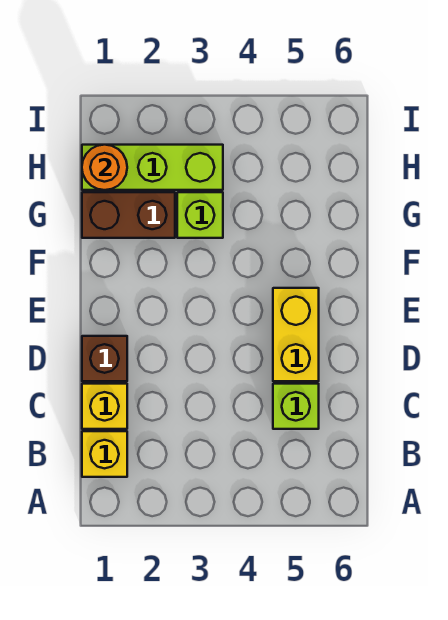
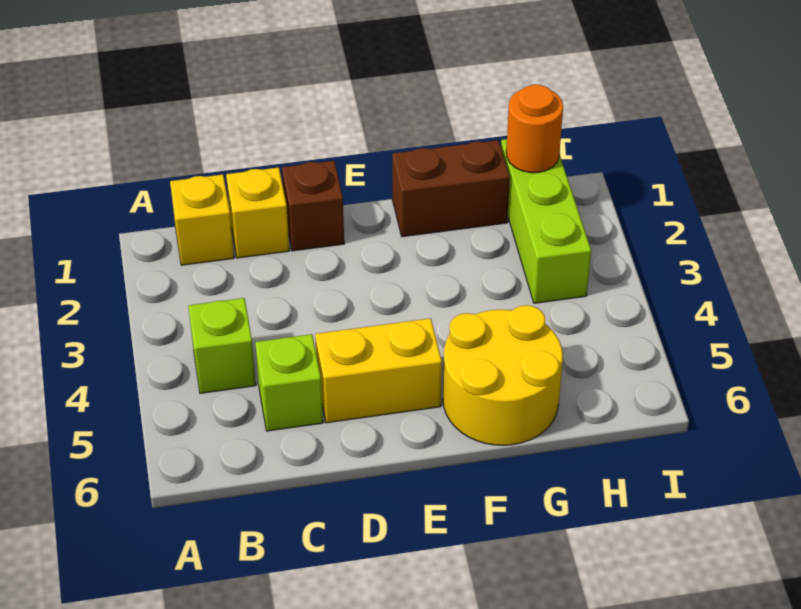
none -> yellow 2x2 round brick [443,305,563,445]
brown 1x2 brick [82,192,175,238] -> brown 1x2 brick turned to [392,140,510,237]
lime 1x1 brick [177,192,223,238] -> lime 1x1 brick moved to [188,298,256,393]

